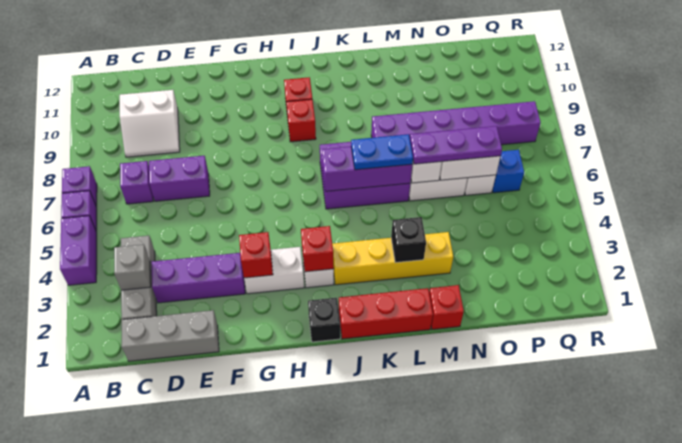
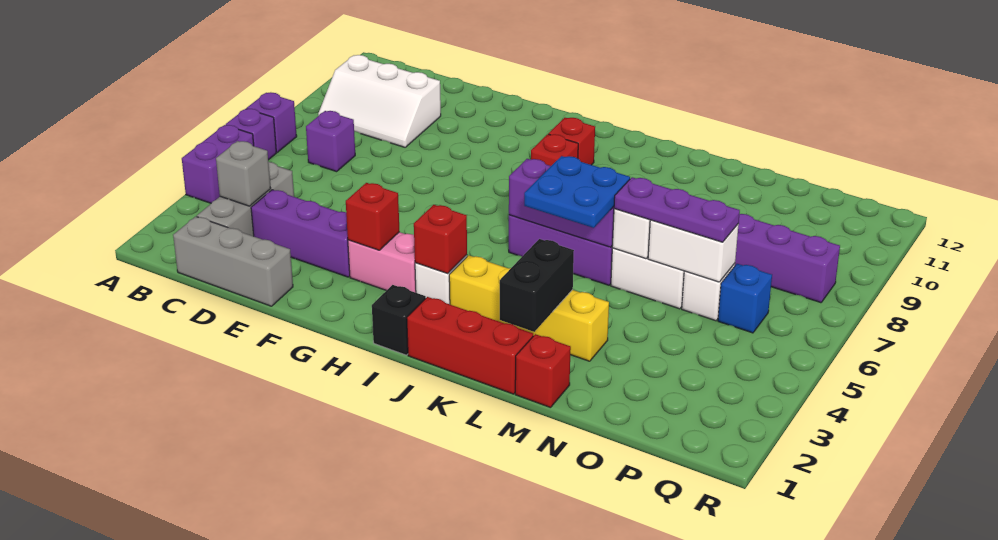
white 2x2 slope [120,90,180,157] -> white 2x3 slope [318,55,441,147]
purple 1x2 brick [149,156,210,201] -> none
white 1x2 brick [244,247,304,294] -> pink 1x2 brick [348,232,416,293]
blue 1x2 plate [351,134,413,170] -> blue 2x2 plate [524,156,630,228]
black 1x1 brick [391,217,426,263] -> black 1x2 brick [500,239,574,332]

